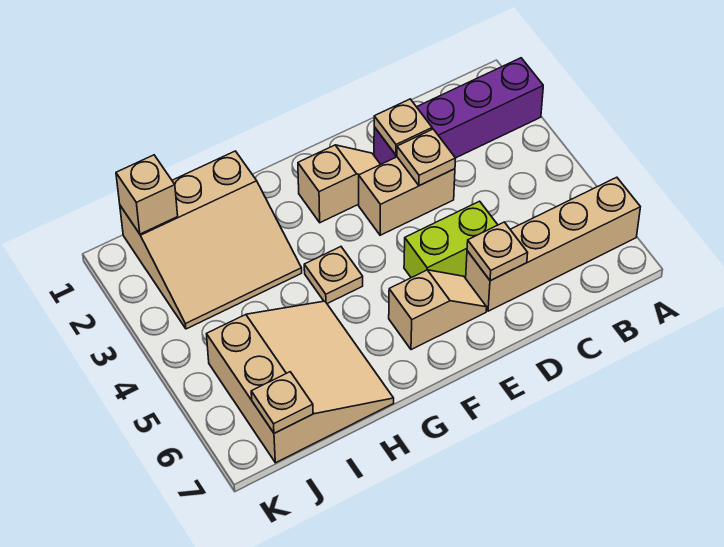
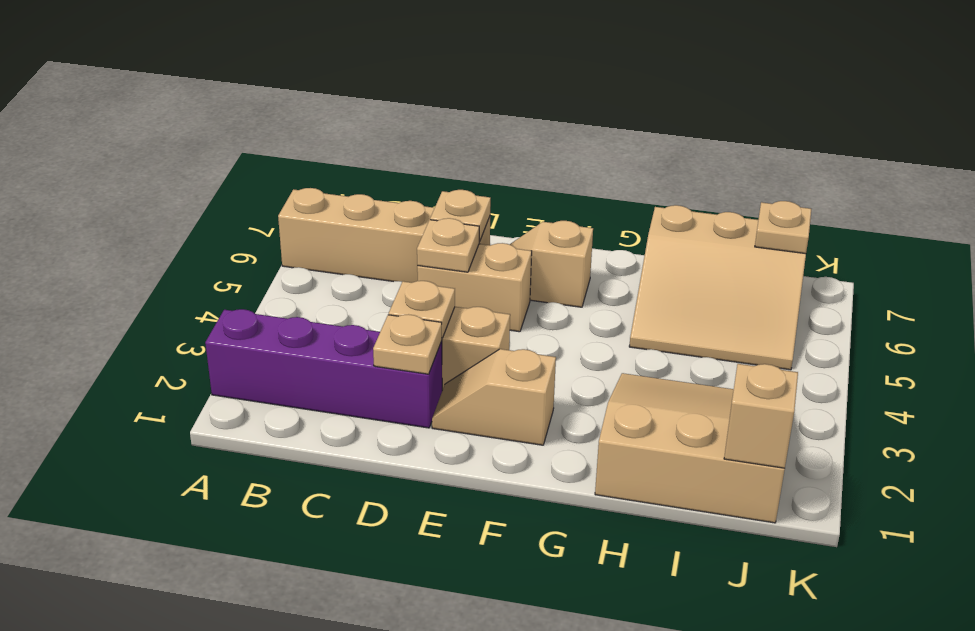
lime 1x2 brick [404,201,498,278] -> tan 1x2 brick [417,243,532,332]
tan 1x1 plate [304,247,363,304] -> tan 1x1 plate moved to [417,218,480,272]
tan 3x3 slope [207,301,394,463] -> tan 3x3 slope turned to [629,205,806,370]

